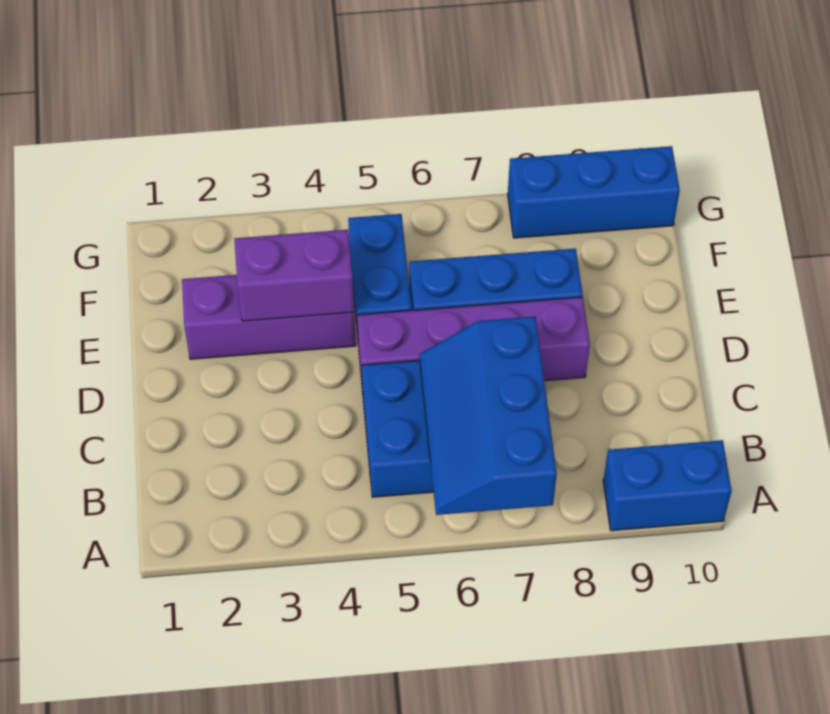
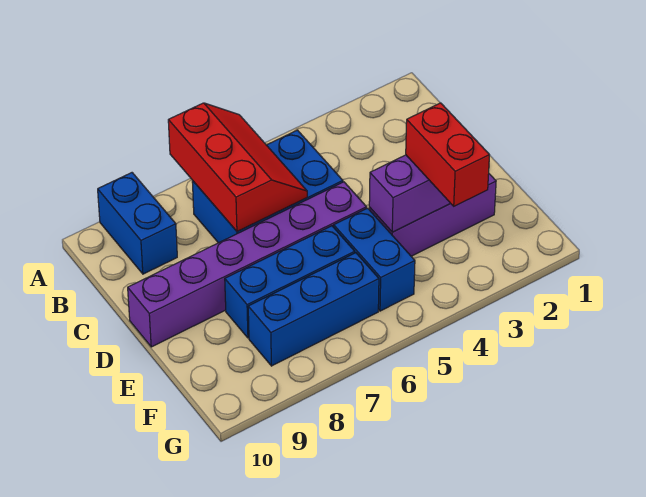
blue 2x3 slope [420,316,557,515] -> red 2x3 slope [168,103,307,232]
blue 1x2 brick [603,440,732,531] -> blue 1x2 brick turned to [98,173,177,274]
purple 1x4 brick [357,297,590,391] -> purple 1x6 brick [128,182,367,347]
none -> red 1x2 brick [406,103,489,206]
blue 1x3 brick [508,146,680,238] -> blue 1x3 brick moved to [248,253,379,366]

